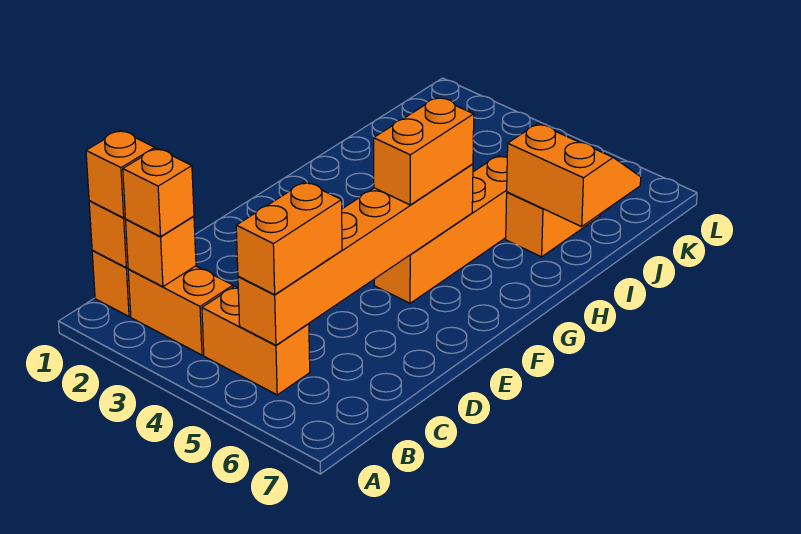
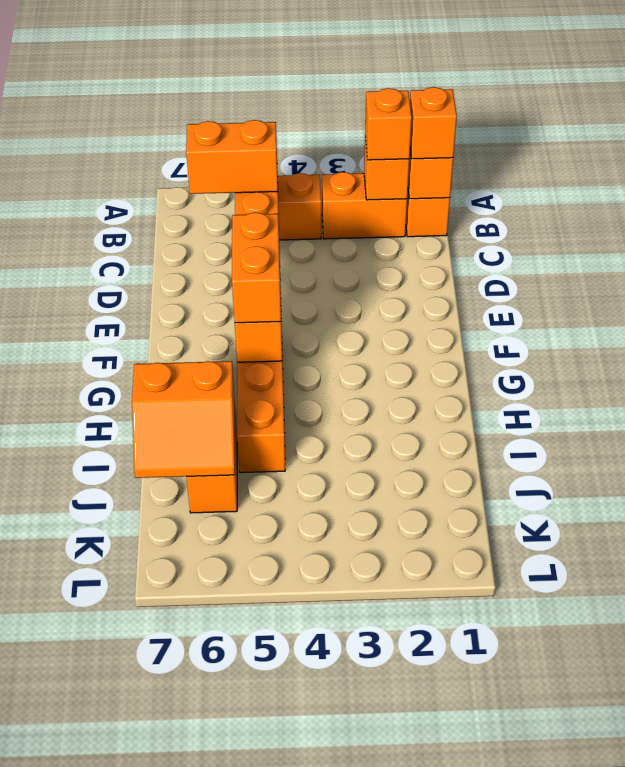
orange 1x2 brick [236,182,342,295] -> orange 1x2 brick turned to [186,120,278,194]

